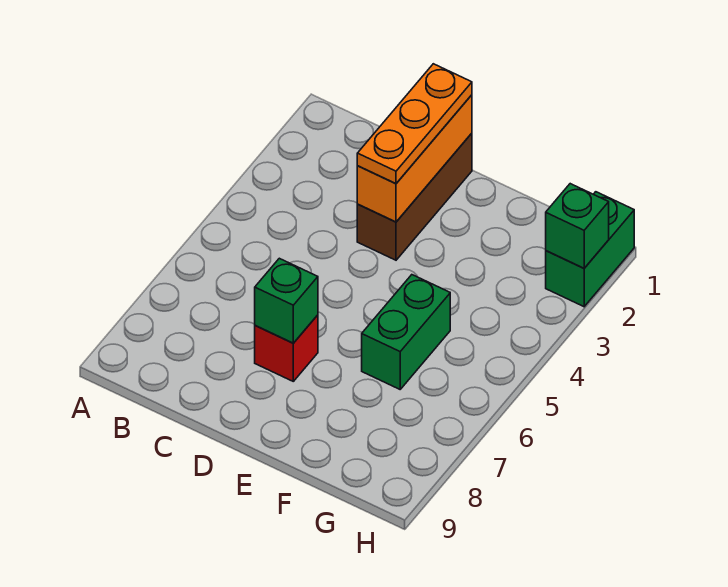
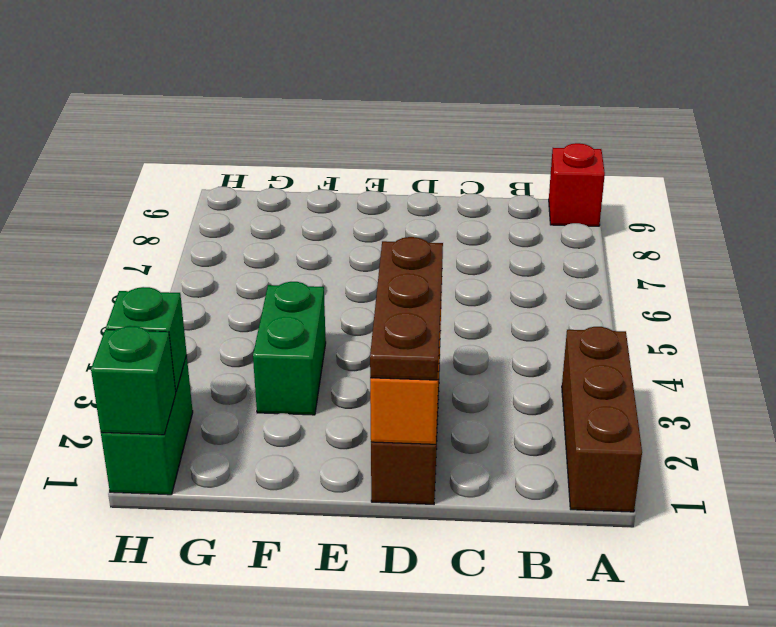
none -> brown 1x3 brick [562,327,642,512]
orange 1x3 plate [357,64,472,183] -> brown 1x3 plate [370,237,443,380]
red 1x1 brick [255,315,318,381] -> red 1x1 brick moved to [549,143,605,226]
green 1x1 brick [255,258,318,343] -> green 1x1 brick moved to [91,326,176,435]
green 1x2 brick [362,275,450,389] -> green 1x2 brick moved to [253,282,326,415]

